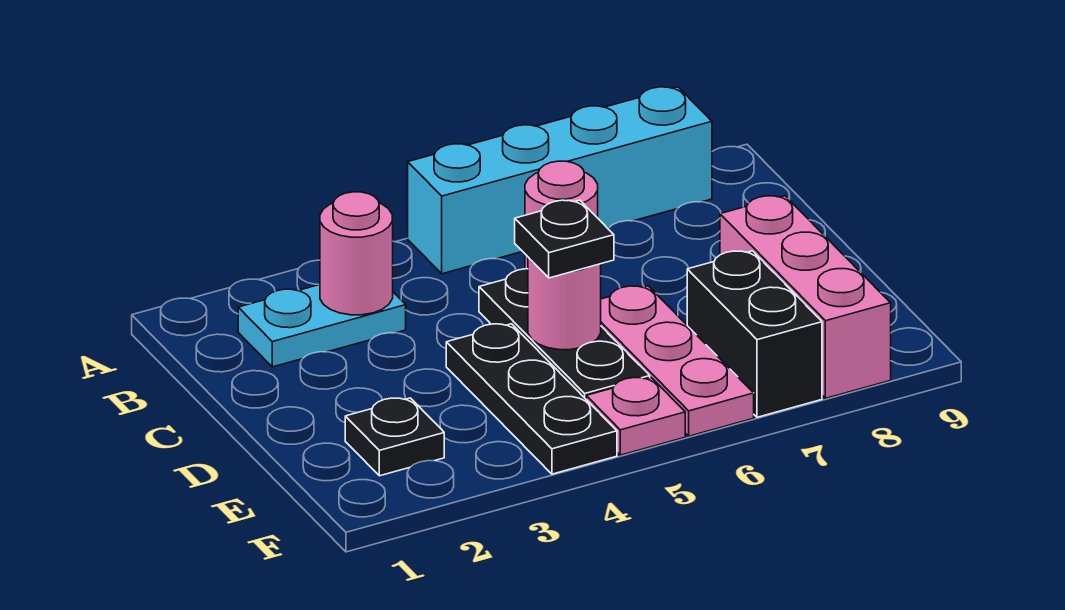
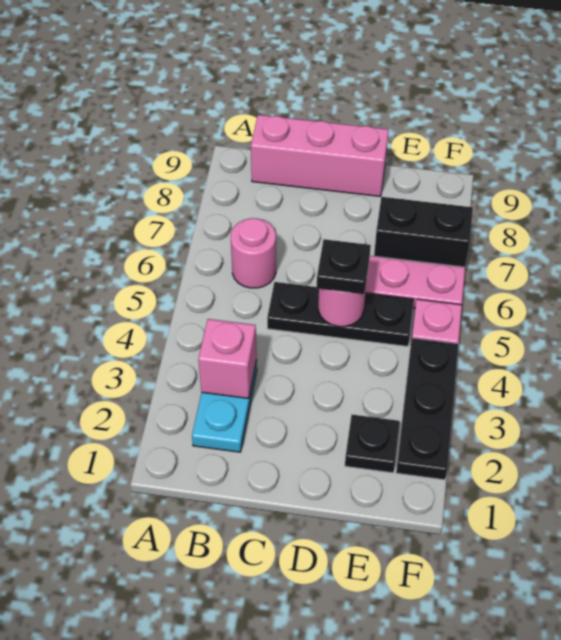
cyan 1x4 brick [408,87,712,274] -> none
pink 1x1 round brick [320,192,393,315] -> pink 1x1 brick [198,319,257,398]
black 1x3 plate [446,324,617,474] -> black 1x3 plate turned to [396,338,458,480]
pink 1x3 brick [720,196,891,398] -> pink 1x3 brick moved to [251,115,389,196]

